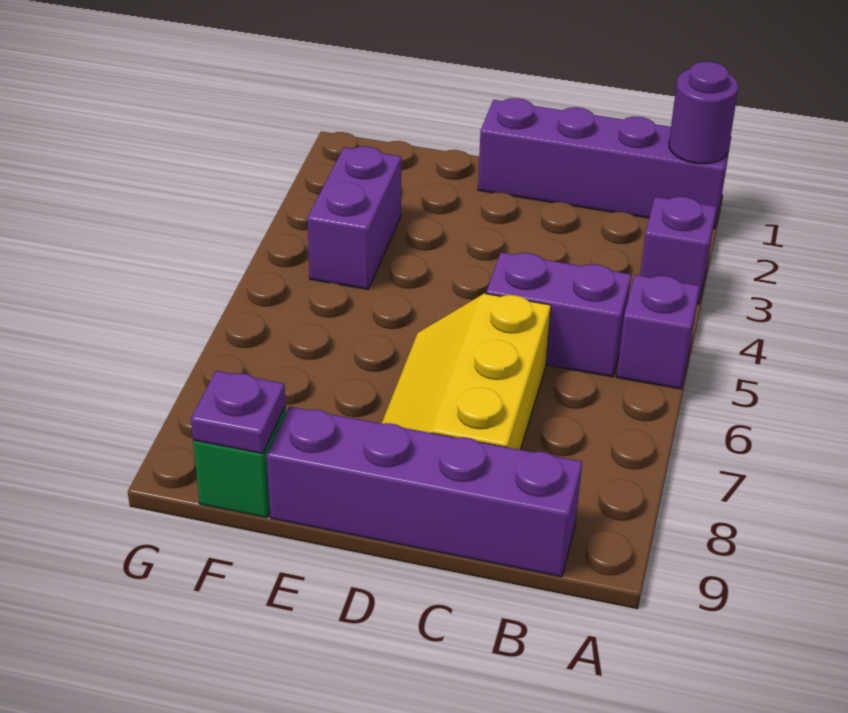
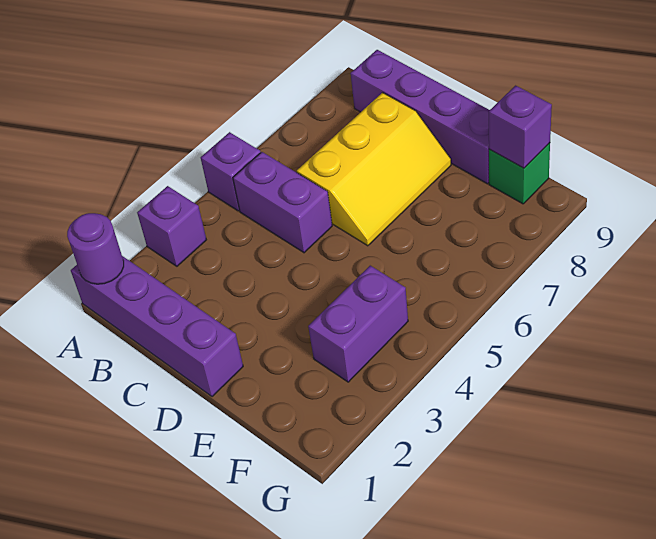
purple 1x1 plate [191,371,286,454] -> purple 1x1 brick [489,86,552,168]

